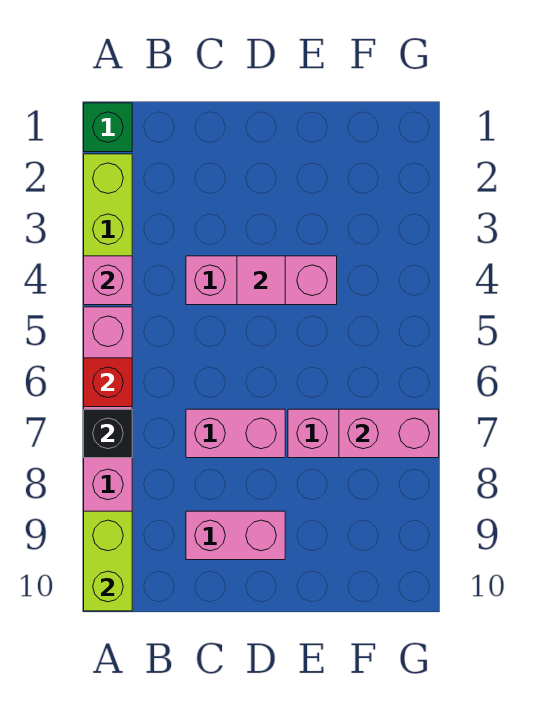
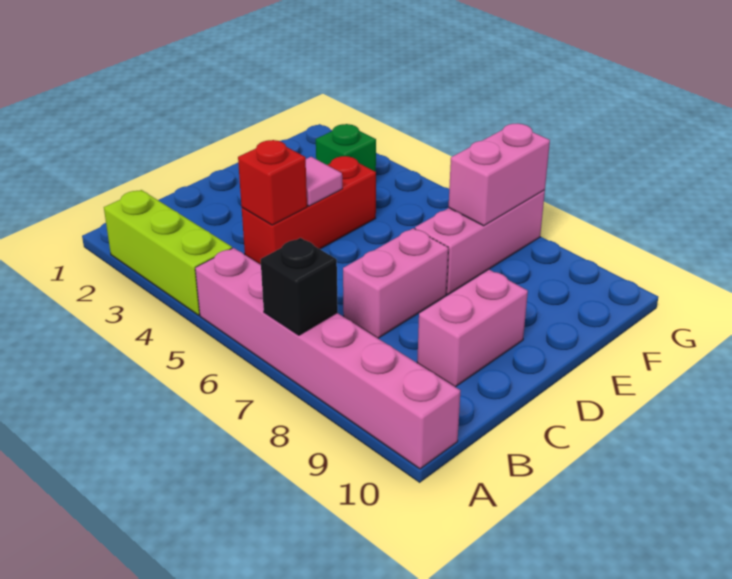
green 1x1 brick [84,103,132,152] -> green 1x1 brick moved to [316,124,376,172]
pink 1x1 brick [84,256,132,305] -> none
red 1x1 brick [84,358,132,407] -> red 1x1 brick moved to [238,140,307,225]
lime 1x2 brick [84,511,132,611] -> none
pink 1x3 brick [186,256,337,305] -> red 1x3 brick [242,156,376,265]

